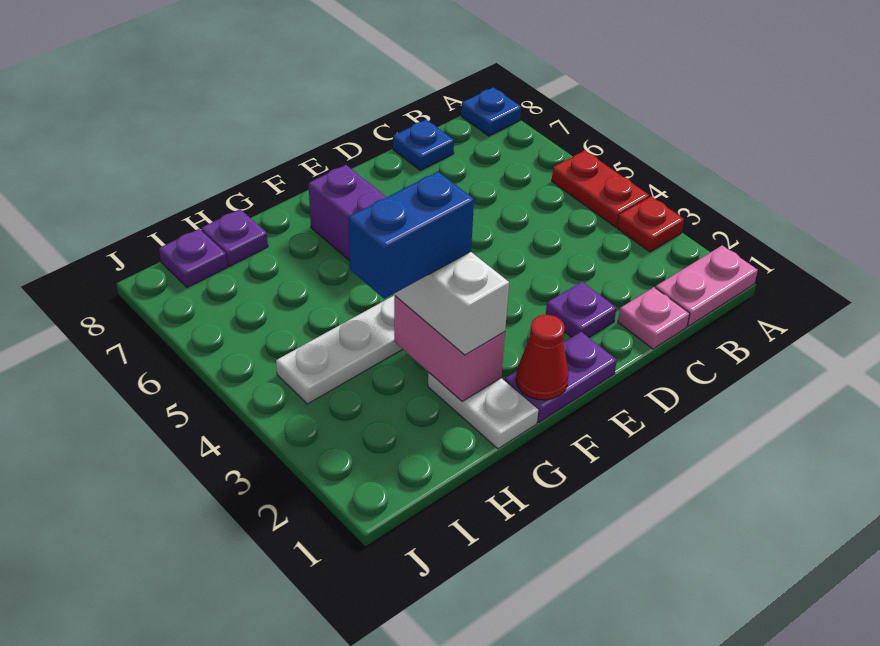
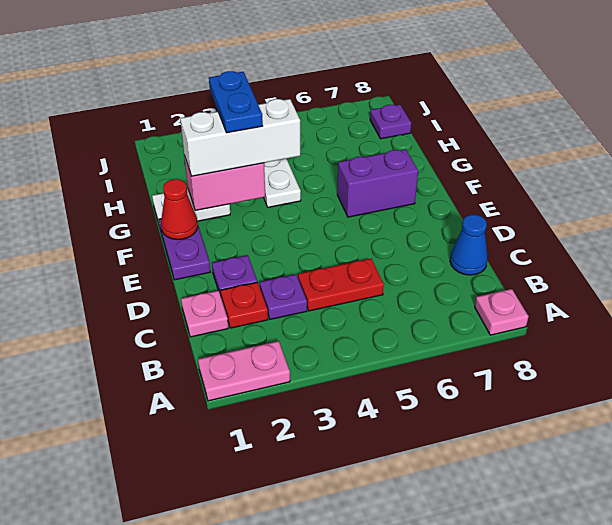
pink 1x2 plate [656,245,758,326] -> pink 1x2 plate turned to [198,341,290,401]
red 1x1 plate [617,196,684,252] -> red 1x1 plate moved to [221,282,268,328]
red 1x2 plate [552,150,649,227] -> red 1x2 plate moved to [298,259,384,311]
blue 1x1 plate [461,87,521,136] -> pink 1x1 plate [475,289,529,335]
blue 1x1 plate [393,120,454,170] -> blue 1x1 cone [450,215,488,275]
blue 1x2 brick [349,172,474,299] -> blue 1x2 plate [209,71,263,133]
purple 1x1 plate [201,209,268,266] -> purple 1x1 plate moved to [260,274,307,319]

